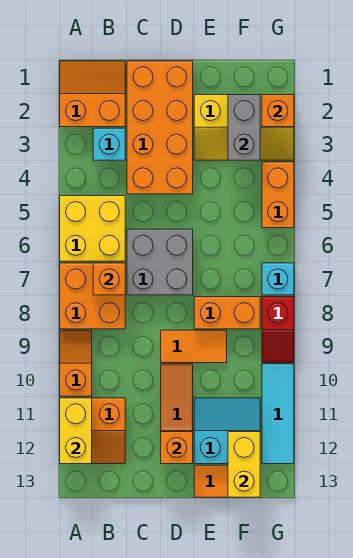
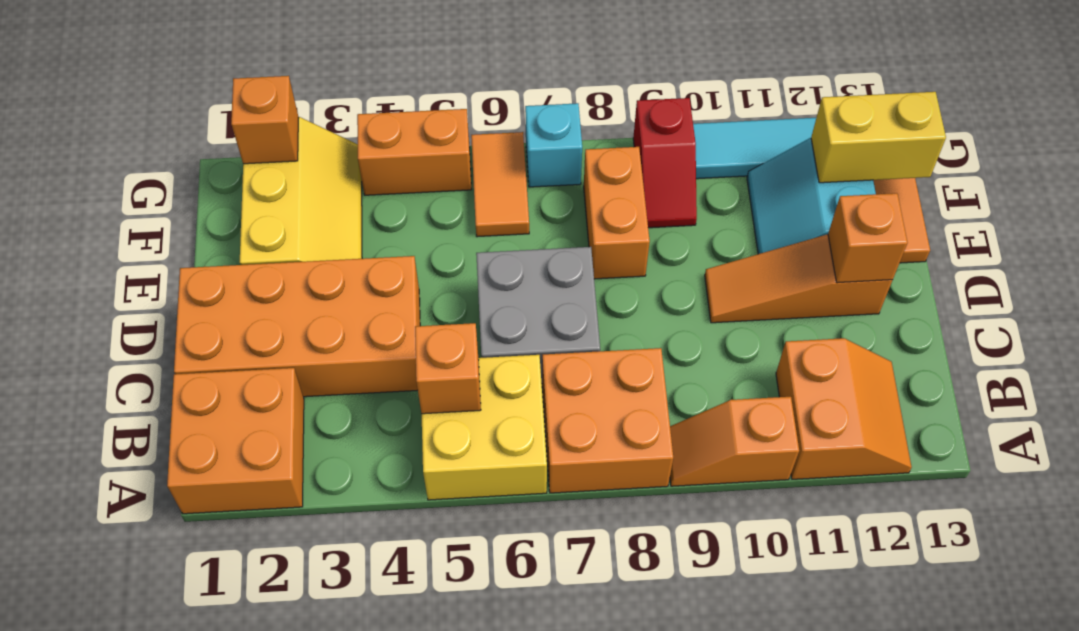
orange 2x2 slope [60,61,125,127] -> orange 2x2 brick [167,368,304,514]
yellow 1x2 brick [60,398,92,464] -> none
cyan 1x1 brick [93,128,125,160] -> none
orange 1x1 brick [93,263,125,295] -> orange 1x1 brick moved to [415,323,481,414]
orange 1x2 tile [161,330,227,363] -> orange 1x2 tile moved to [471,132,529,237]
grey 1x2 brick [228,95,260,160] -> none
red 1x2 slope [262,297,294,363] -> red 1x2 slope turned to [633,98,697,228]

